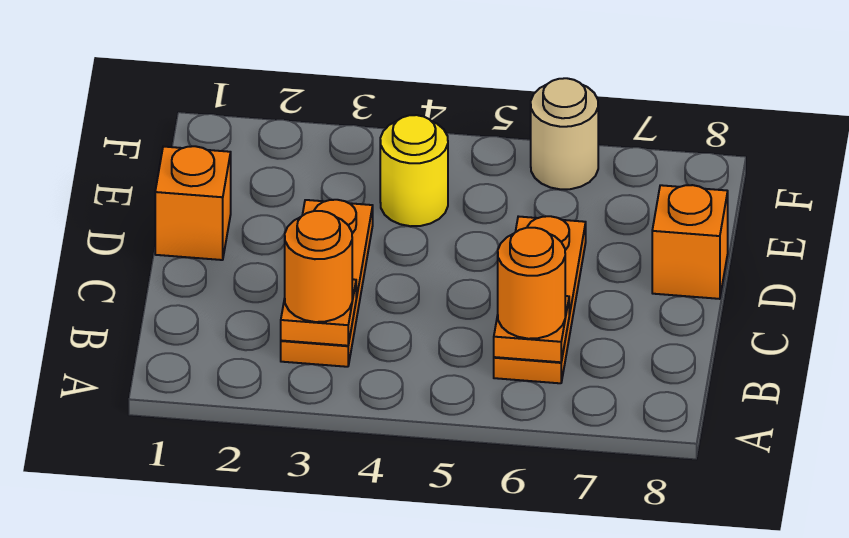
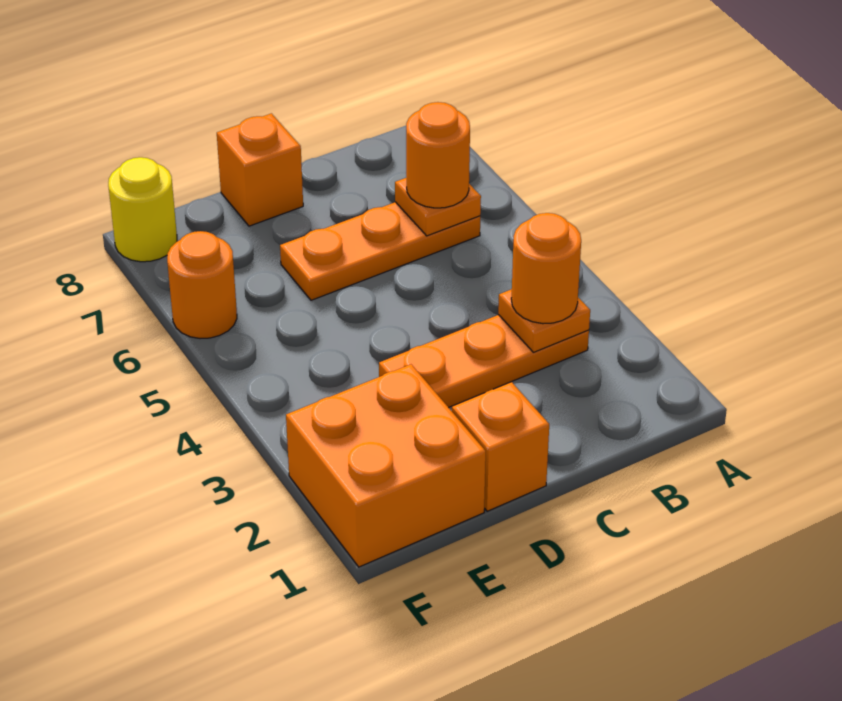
none -> orange 2x2 brick [286,364,486,567]
yellow 1x1 round brick [380,115,448,226] -> yellow 1x1 round brick moved to [108,157,177,262]
tan 1x1 round brick [531,78,598,189] -> orange 1x1 round brick [167,231,237,338]

